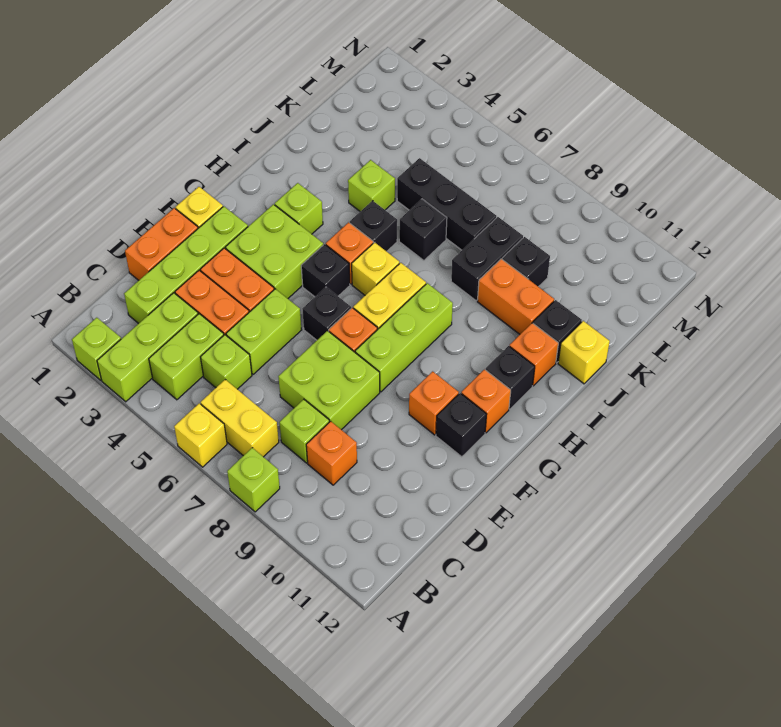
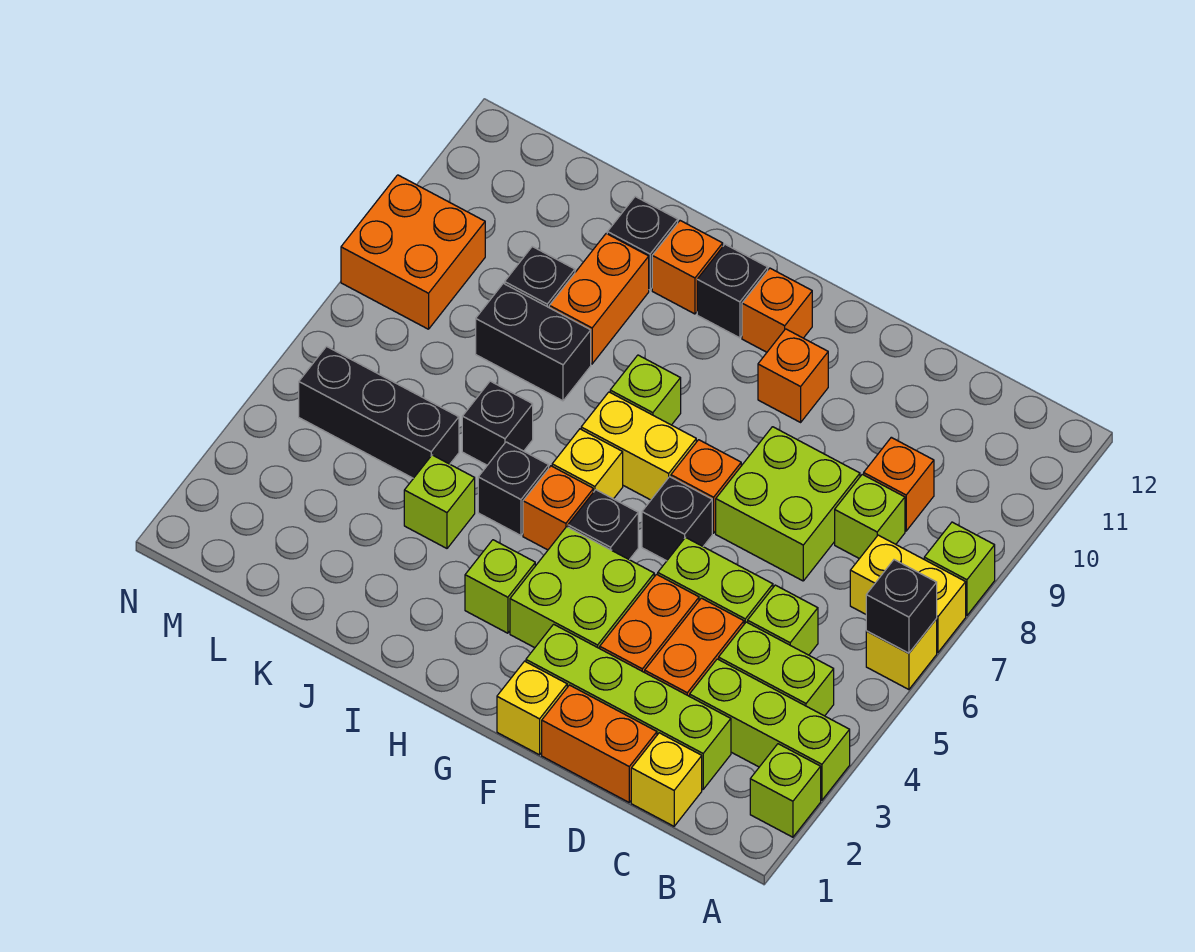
yellow 1x2 brick [201,379,279,457] -> yellow 1x2 brick turned to [850,535,966,653]
lime 1x3 brick [355,283,453,392] -> lime 1x1 brick [610,355,681,425]
black 1x1 brick [436,393,487,457] -> black 1x1 brick moved to [866,560,937,653]
yellow 1x1 brick [558,321,610,384] -> yellow 1x1 brick moved to [631,733,702,826]
black 1x3 brick [397,158,496,250] -> black 1x3 brick turned to [299,347,459,478]
none -> orange 2x2 brick [341,175,485,329]

